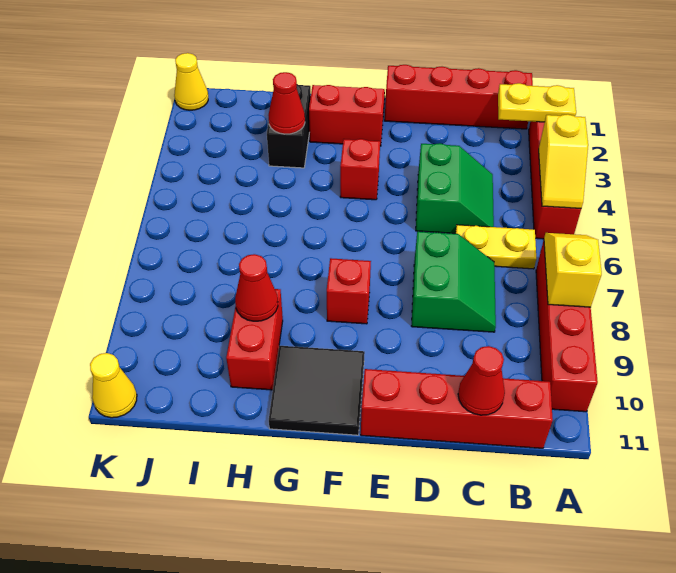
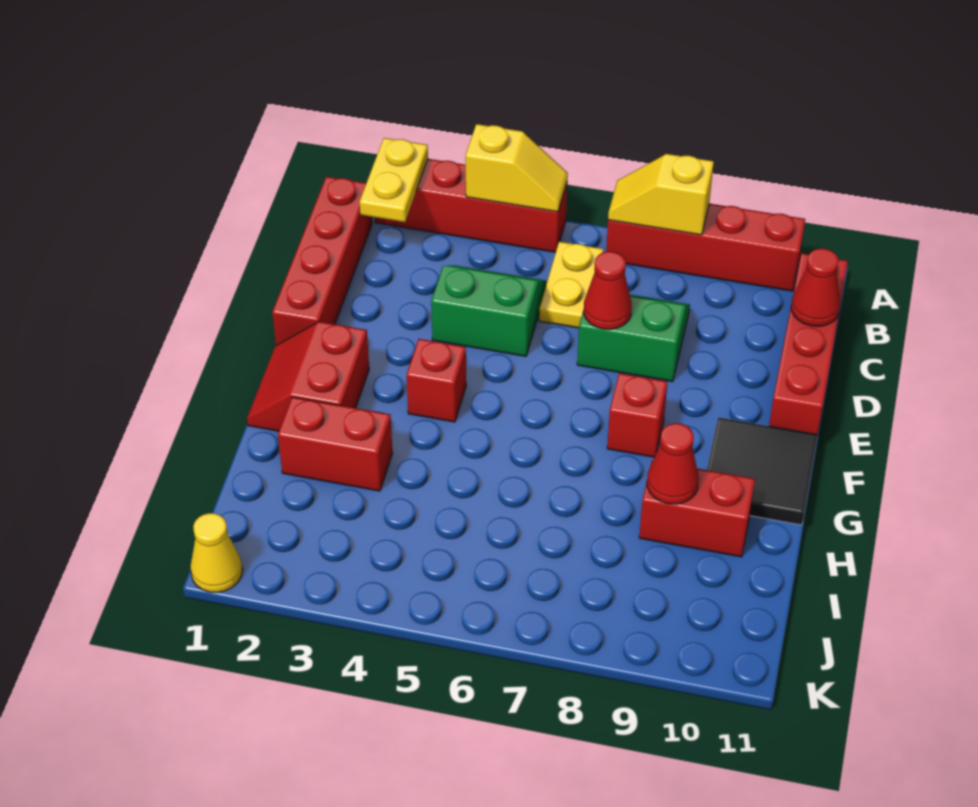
black 1x2 brick [267,84,311,168] -> red 1x2 brick [278,397,393,491]
red 1x1 cone [268,72,305,134] -> red 1x1 cone moved to [584,251,632,329]
yellow 1x1 cone [90,353,137,418] -> none

